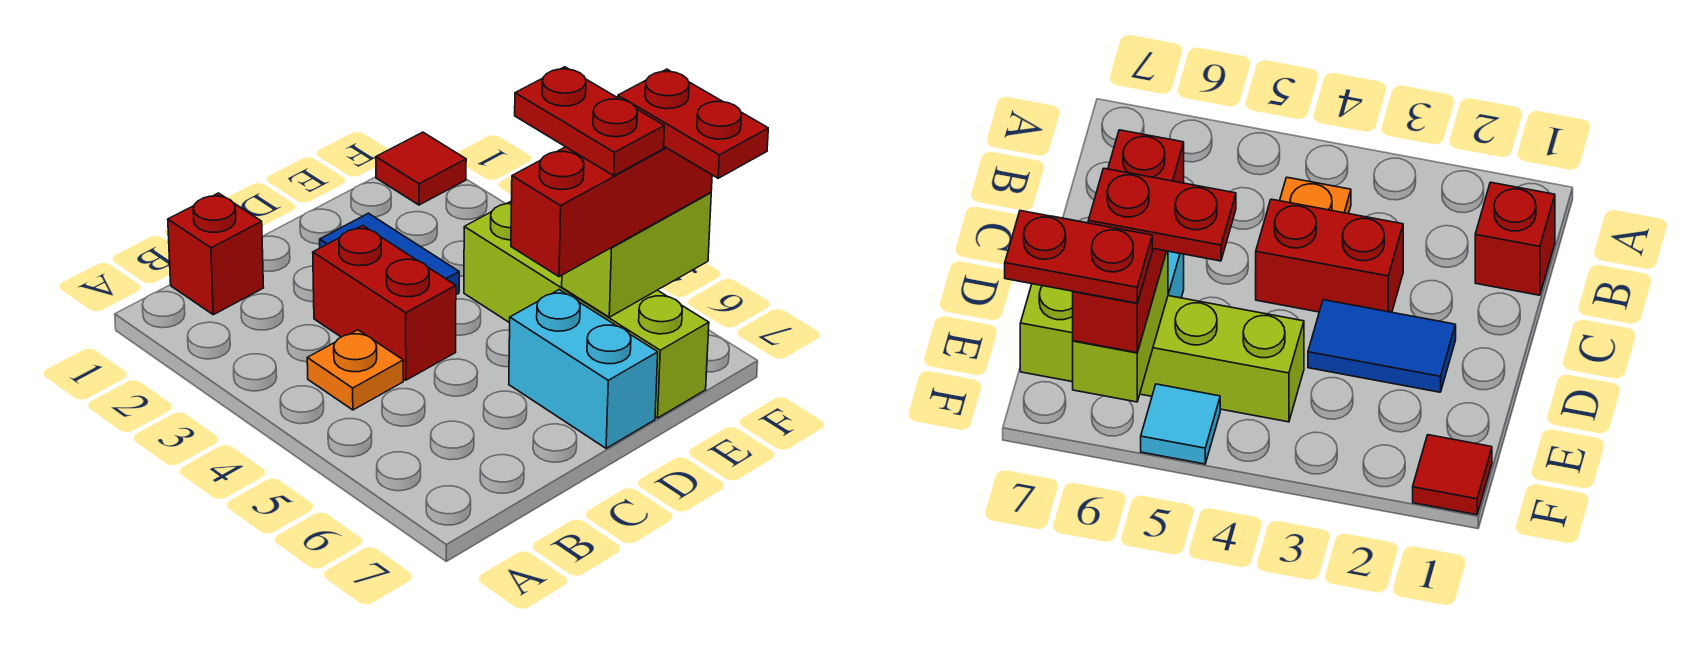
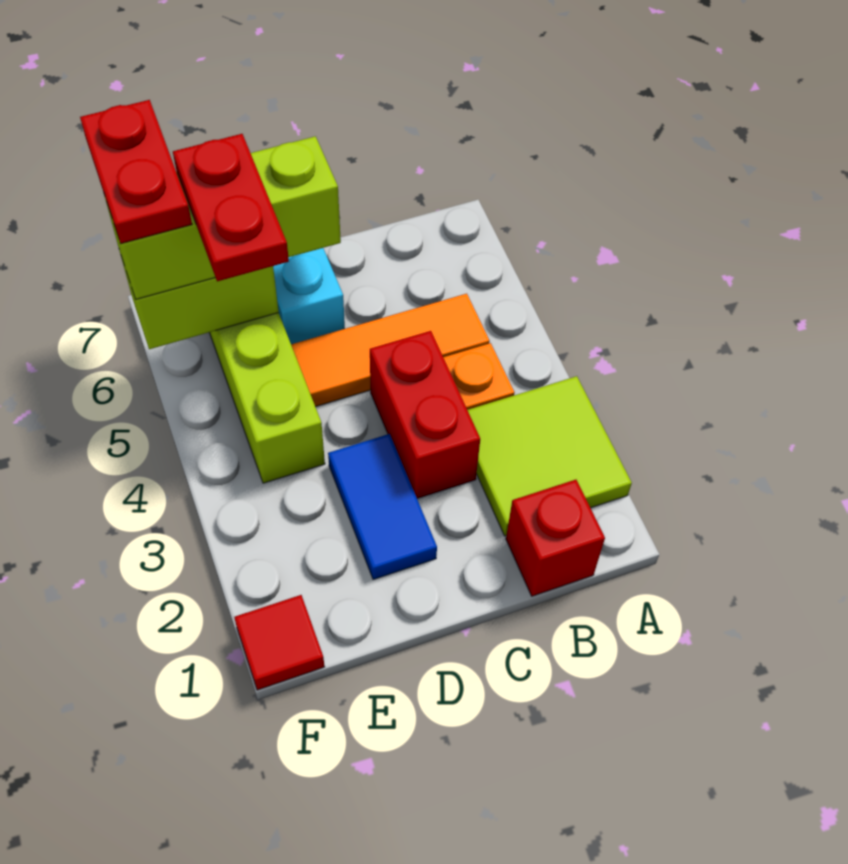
none -> lime 2x2 tile [468,376,632,536]
none -> orange 1x3 tile [291,294,490,407]
red 1x3 brick [511,147,712,277] -> lime 1x3 brick [105,136,341,299]
cyan 1x1 tile [1141,384,1220,464] -> none

